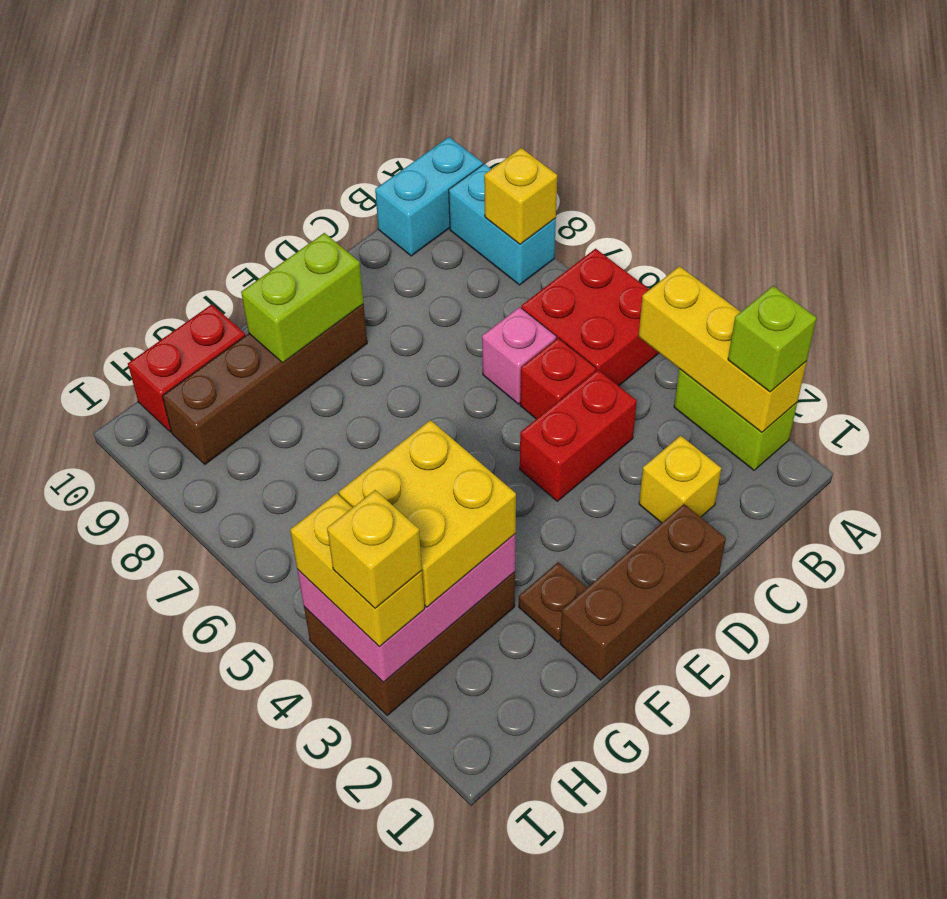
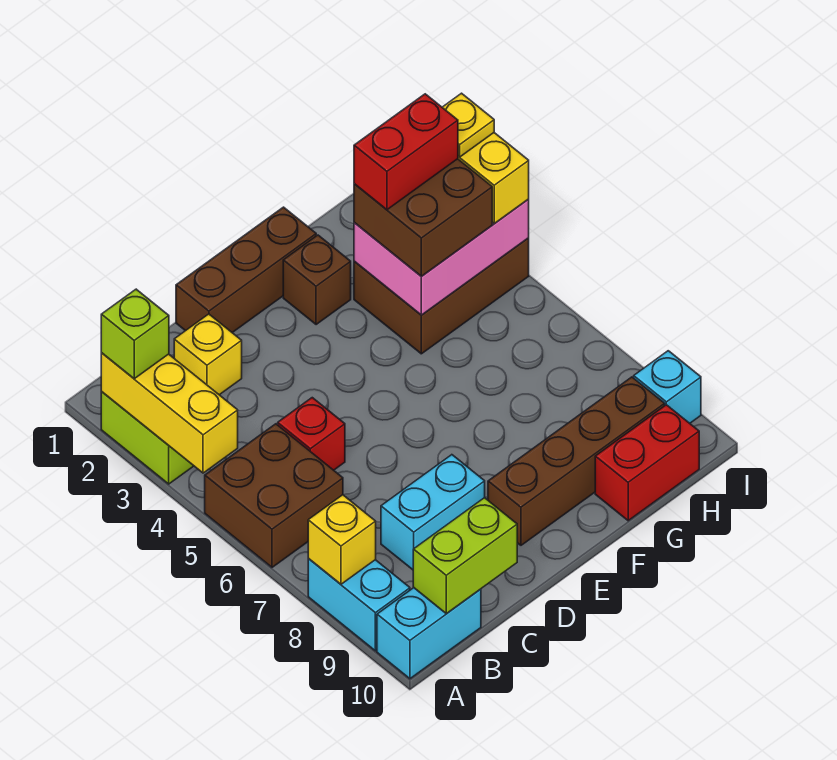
red 2x2 brick [521,249,659,386] -> brown 2x2 brick [205,424,343,567]
red 1x2 brick [520,370,637,501] -> red 1x2 brick moved to [354,94,458,210]
pink 1x1 brick [482,307,556,404] -> none
none -> cyan 1x2 brick [381,455,485,570]
lime 1x2 brick [241,233,364,363] -> lime 1x2 brick moved to [413,498,517,613]
brown 1x1 plate [519,562,587,642] -> brown 1x1 brick [283,235,351,325]
yellow 2x2 brick [339,420,516,607] -> brown 2x2 brick [354,159,492,276]
yellow 1x1 brick [327,490,422,608] -> yellow 1x1 plate [442,93,494,157]
none -> cyan 1x1 brick [634,351,701,423]

